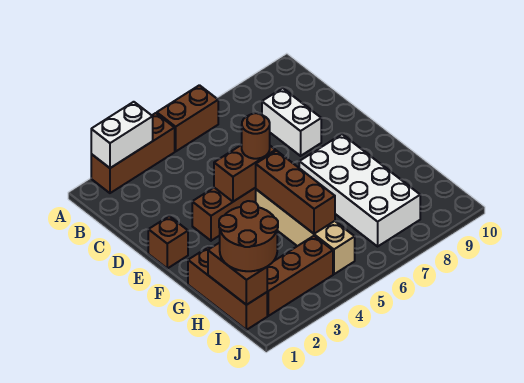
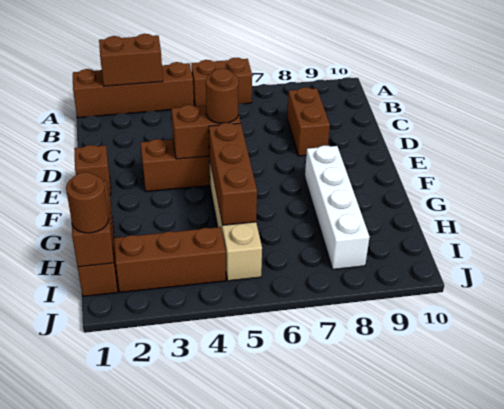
brown 1x3 brick [91,113,175,193] -> brown 1x4 brick [73,62,194,118]
white 1x2 brick [91,102,153,168] -> brown 1x2 brick [99,34,163,86]
white 1x2 brick [262,88,321,156] -> brown 1x2 brick [287,87,330,156]
white 2x4 brick [299,134,420,246] -> white 1x4 brick [305,145,369,269]
brown 2x2 round brick [219,201,278,271] -> brown 1x1 round brick [66,172,109,233]

